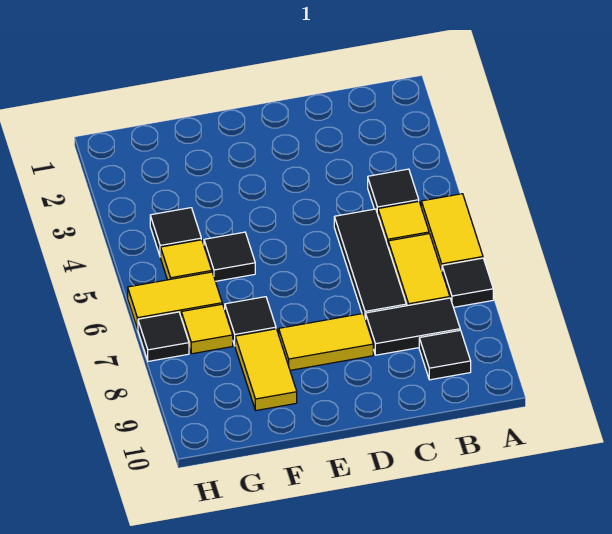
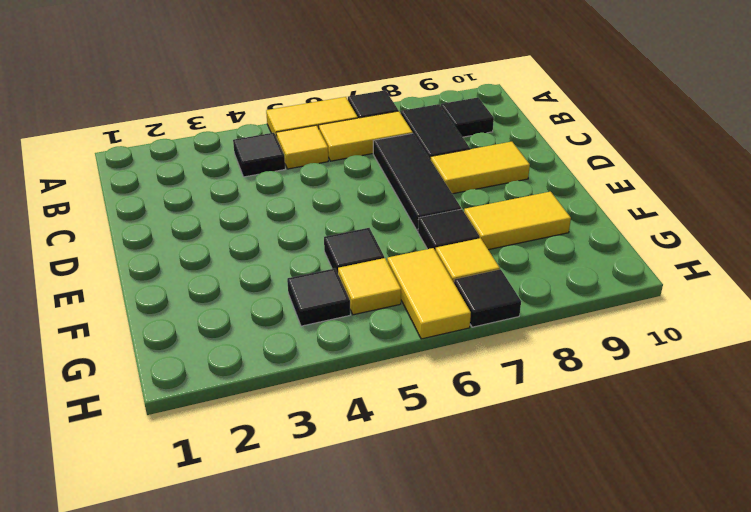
black 1x3 tile [334,209,406,319] -> black 1x3 tile turned to [373,133,461,231]
yellow 1x2 tile [279,314,373,370] -> yellow 1x2 tile turned to [430,142,530,194]

